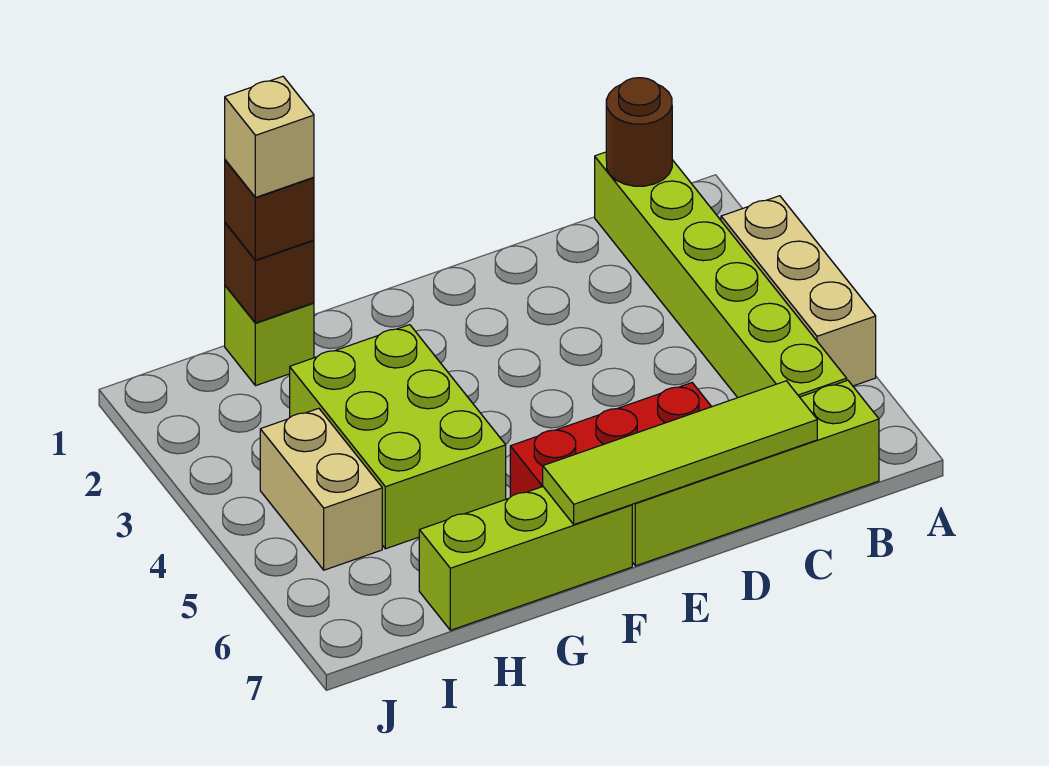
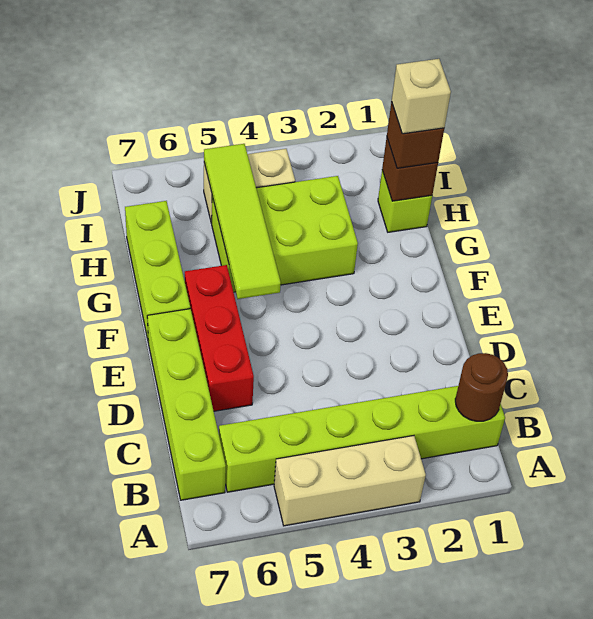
lime 1x4 tile [543,381,817,524] -> lime 1x4 tile moved to [204,144,281,299]

